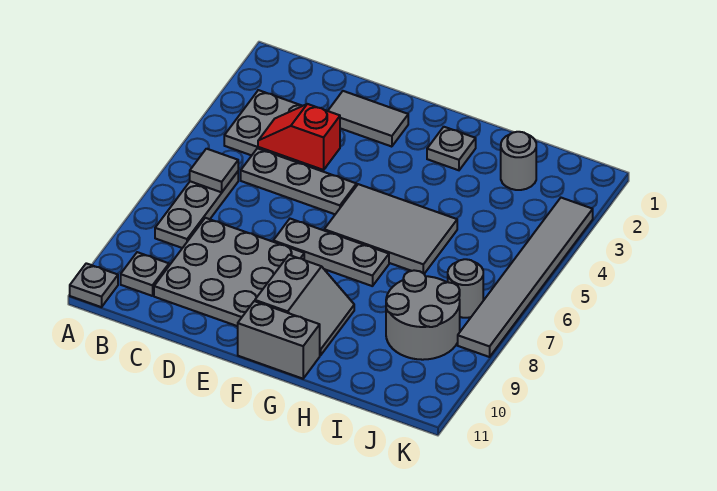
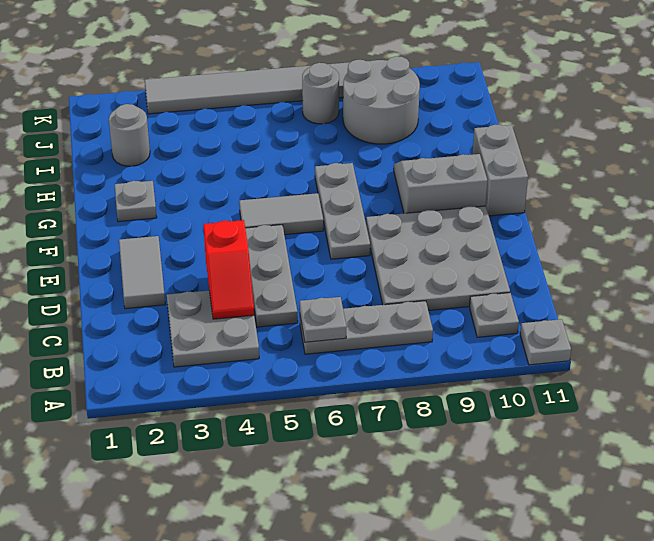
grey 1x1 tile [190,149,238,192] -> grey 1x1 plate [300,297,346,342]
grey 2x3 tile [324,184,457,274] -> grey 1x2 tile [239,193,323,235]

